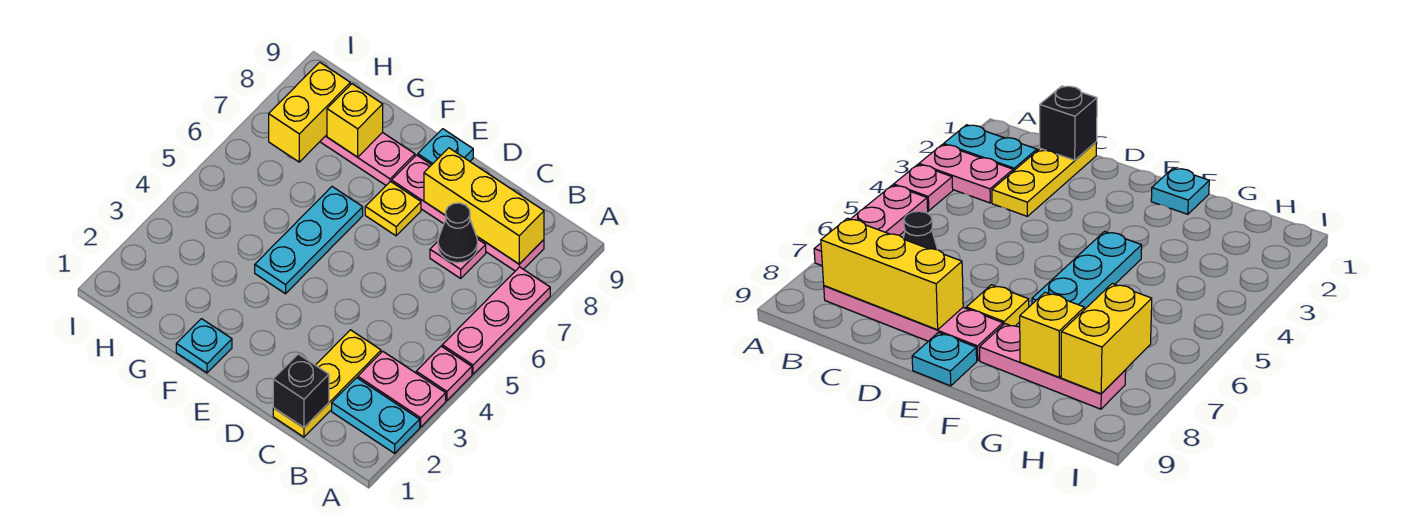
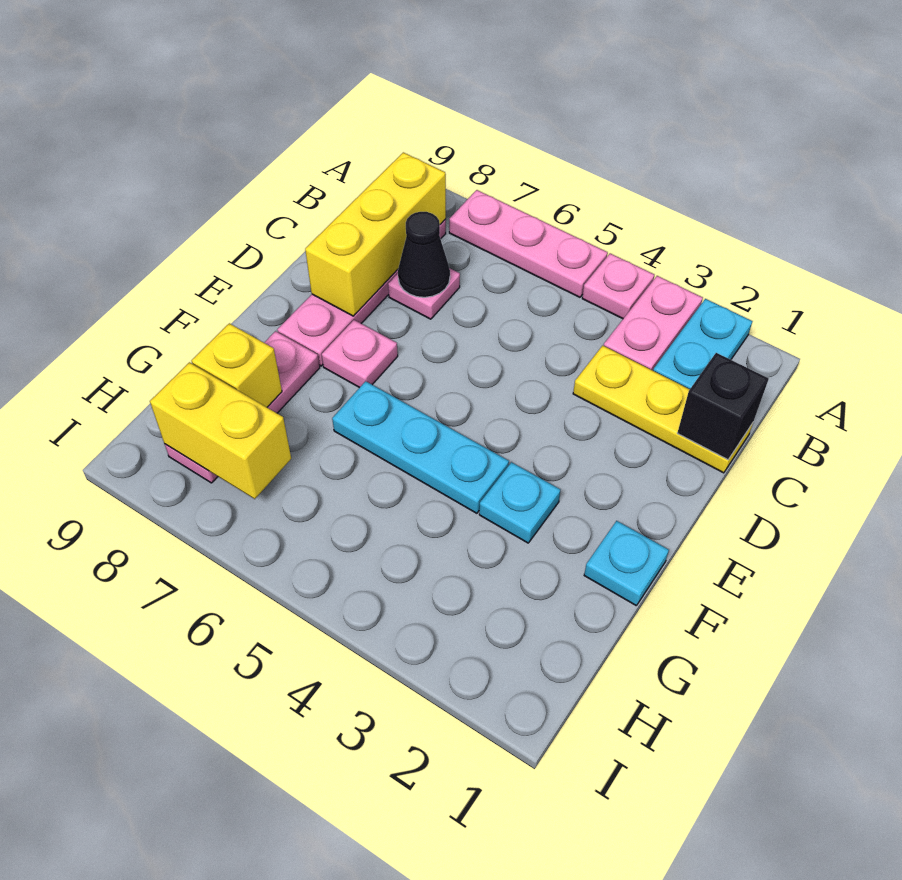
yellow 1x1 plate [365,182,421,236] -> pink 1x1 plate [322,320,398,388]
cyan 1x1 plate [418,129,473,165] -> cyan 1x1 plate moved to [479,462,560,543]

